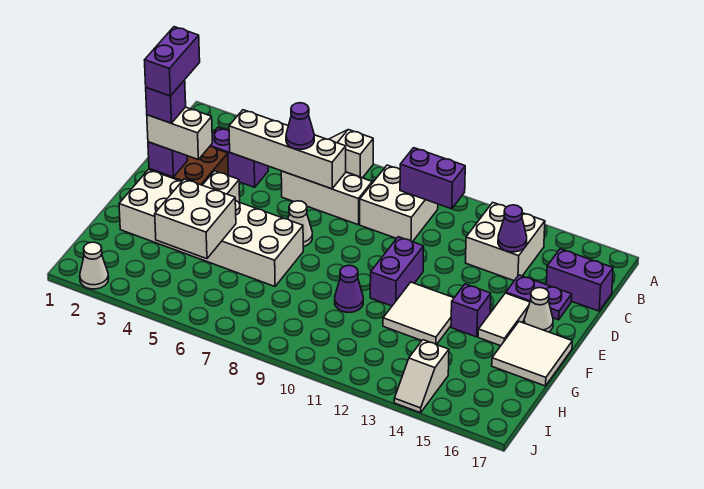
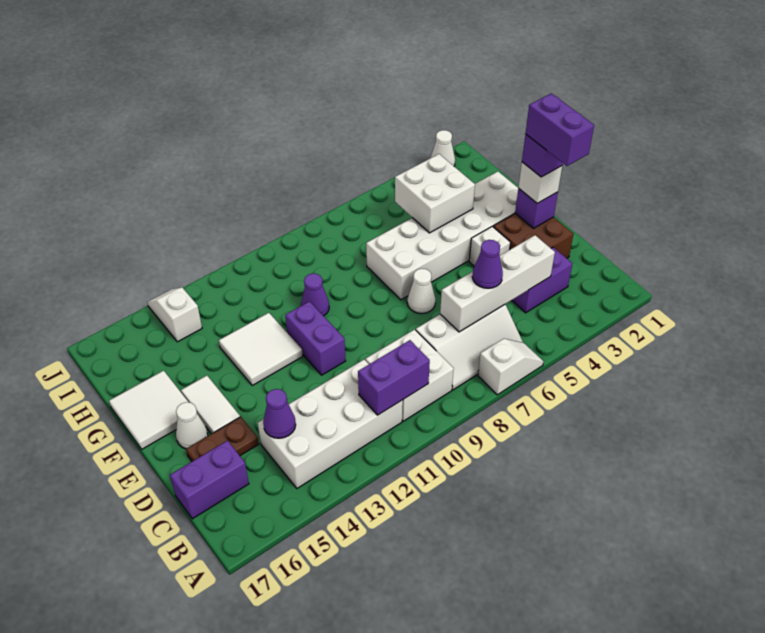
white 2x2 brick [466,203,545,281] -> white 2x4 brick [258,360,403,488]
purple 1x2 plate [506,275,572,320] -> brown 1x2 plate [186,417,259,461]
white 1x2 brick [147,107,212,159] -> white 1x1 brick [518,162,562,203]
purple 1x1 brick [451,284,491,337] -> none

